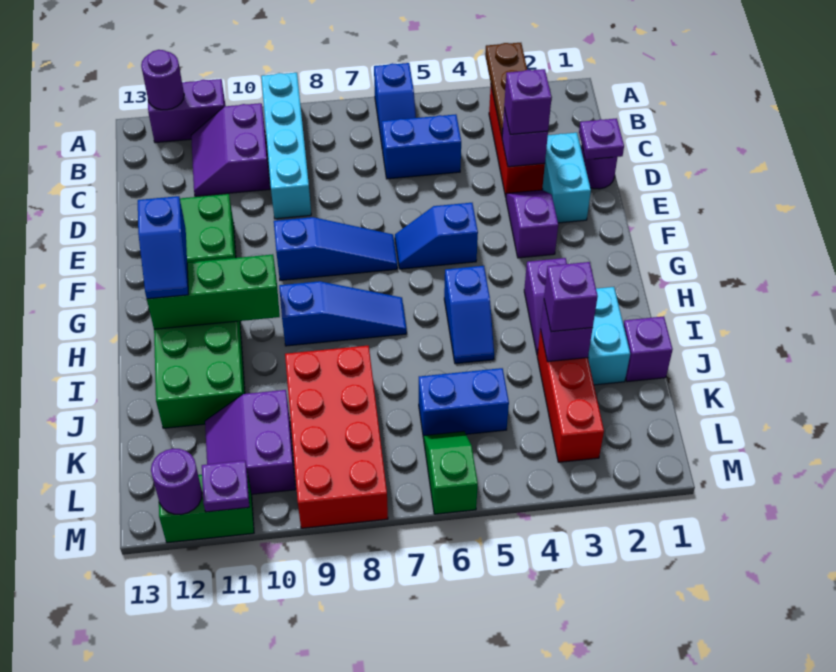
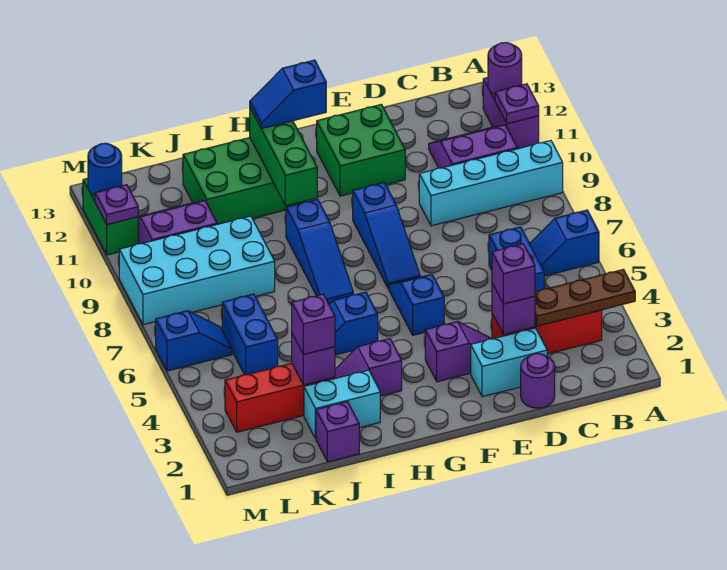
purple 1x1 plate [579,118,624,160] -> purple 1x1 plate moved to [495,84,539,124]
red 2x4 brick [285,346,388,528] -> cyan 2x4 brick [119,216,275,325]
green 1x2 slope [424,431,478,514] -> blue 1x2 slope [156,311,232,371]
purple 1x1 round brick [151,449,202,515] -> blue 1x1 round brick [88,143,122,196]

